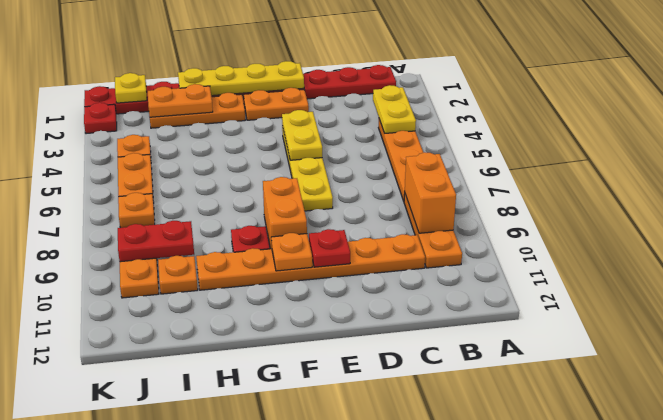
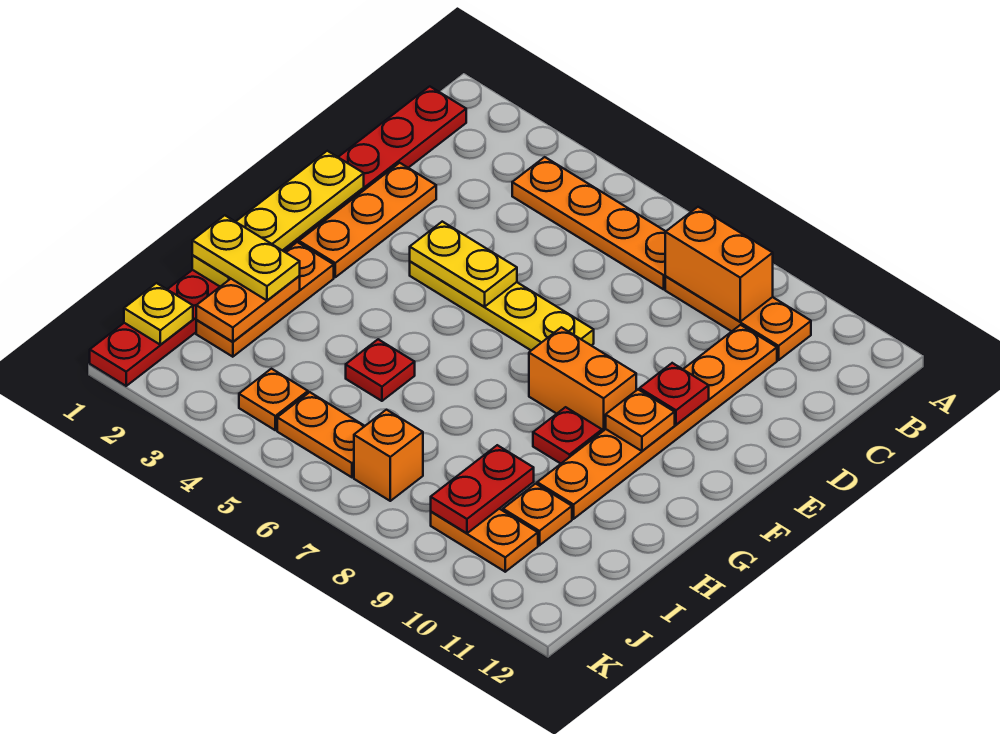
yellow 1x2 plate [373,85,416,133] -> yellow 1x2 plate moved to [192,215,300,300]
orange 1x2 plate [244,88,309,120] -> orange 1x3 plate [299,163,436,277]
orange 1x1 plate [118,193,155,228] -> orange 1x1 brick [354,410,423,501]
red 1x1 plate [84,103,117,134] -> red 1x1 plate moved to [346,339,415,401]

